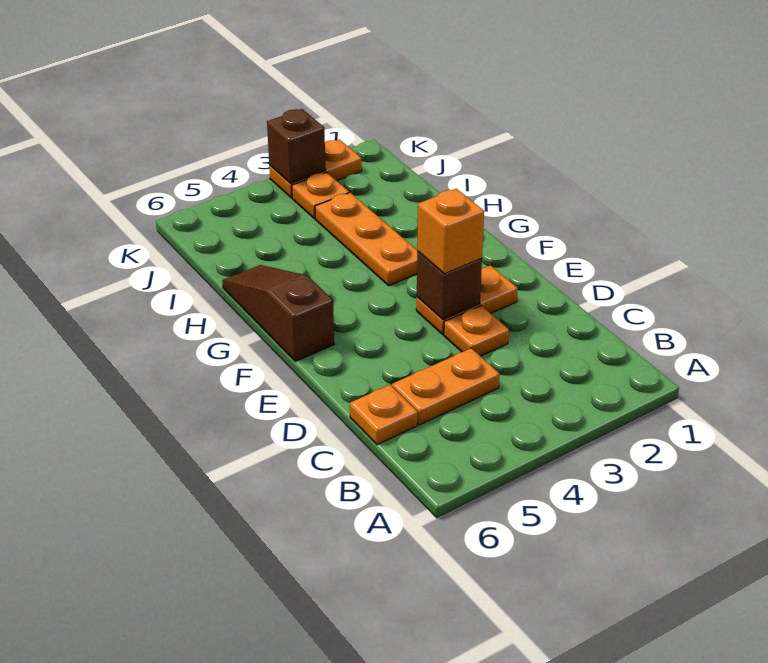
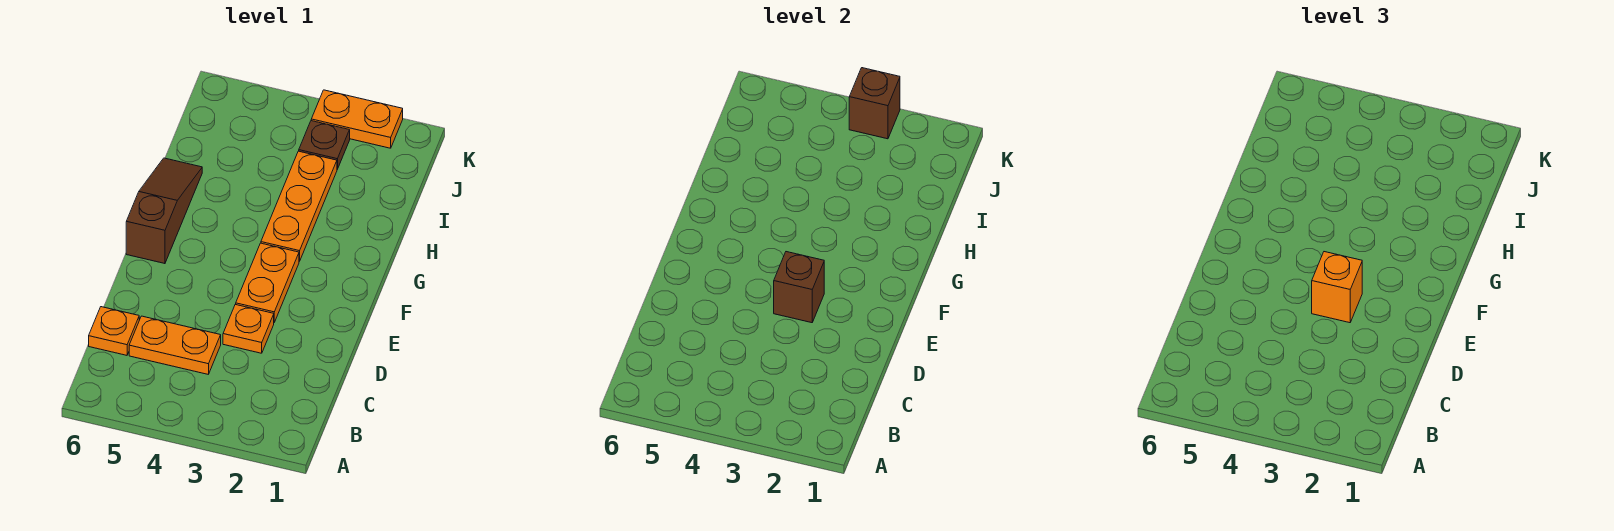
orange 1x2 plate [416,265,518,334] -> orange 1x2 plate turned to [236,243,299,322]
orange 1x1 plate [292,172,349,219] -> brown 1x1 plate [299,121,350,169]

